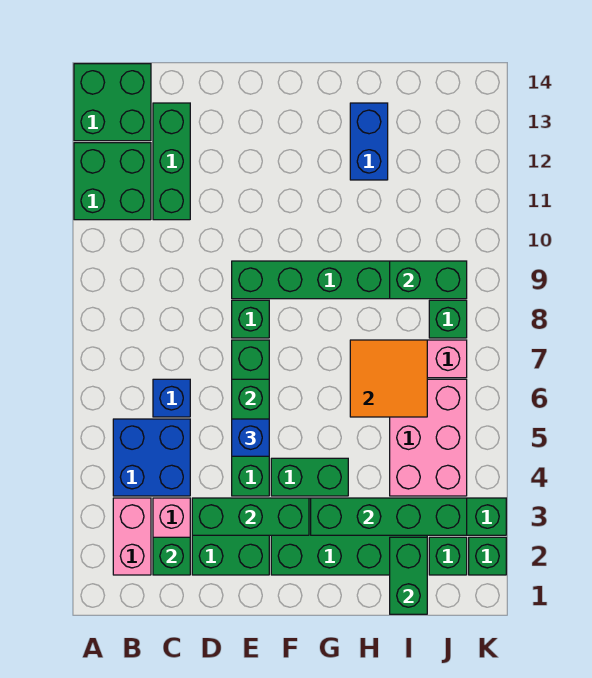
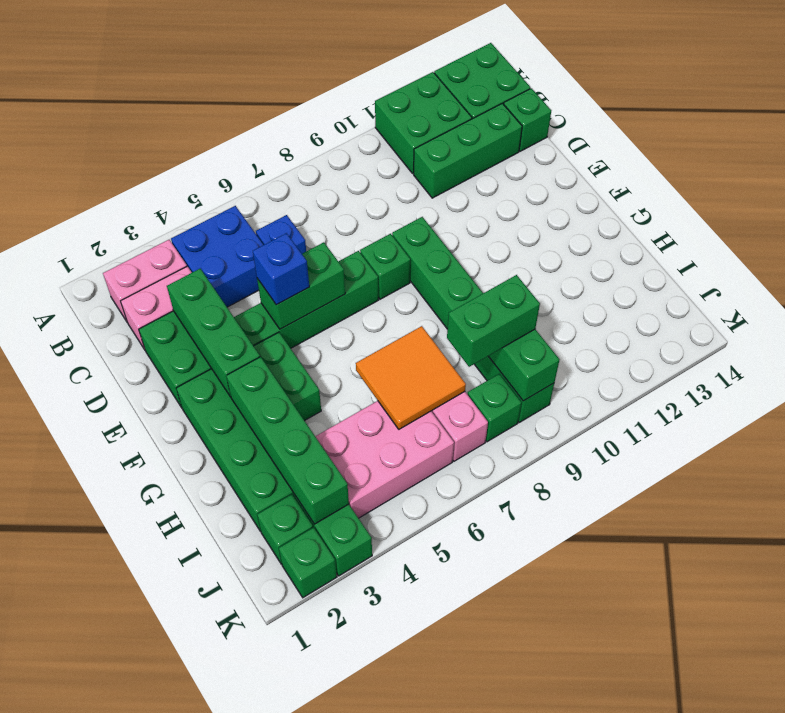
green 1x1 brick [153,537,190,575] -> green 1x1 brick moved to [504,88,551,151]
blue 1x2 brick [350,103,388,180] -> none
green 1x2 brick [390,537,427,614] -> green 1x2 brick moved to [447,275,540,367]

